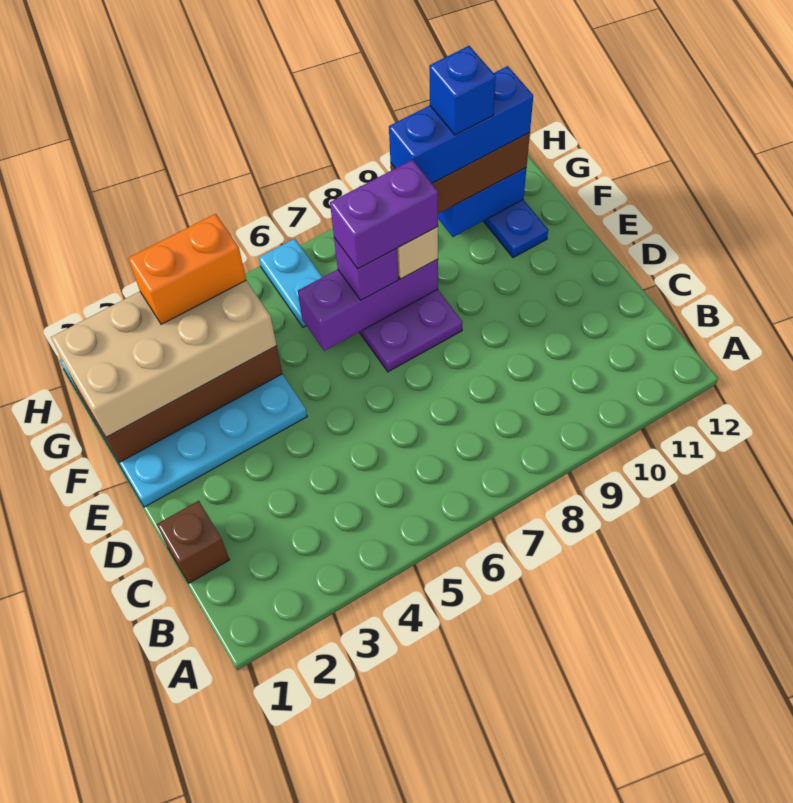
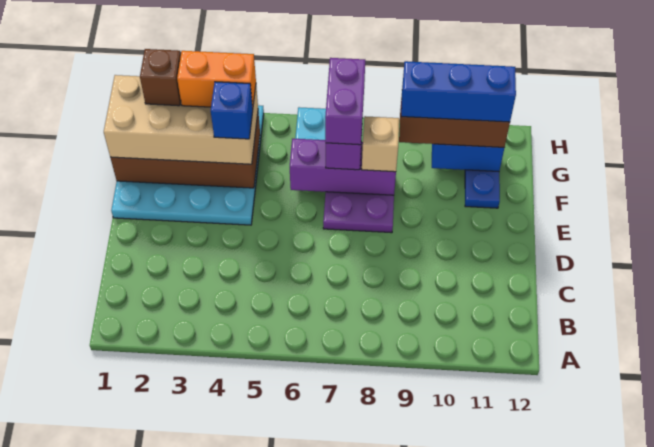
brown 1x1 brick [157,501,229,583] -> brown 1x1 brick moved to [140,49,181,106]
purple 1x2 brick [330,160,438,269] -> purple 1x2 brick turned to [325,58,365,145]
blue 1x1 brick [429,46,496,135] -> blue 1x1 brick moved to [211,82,253,139]

